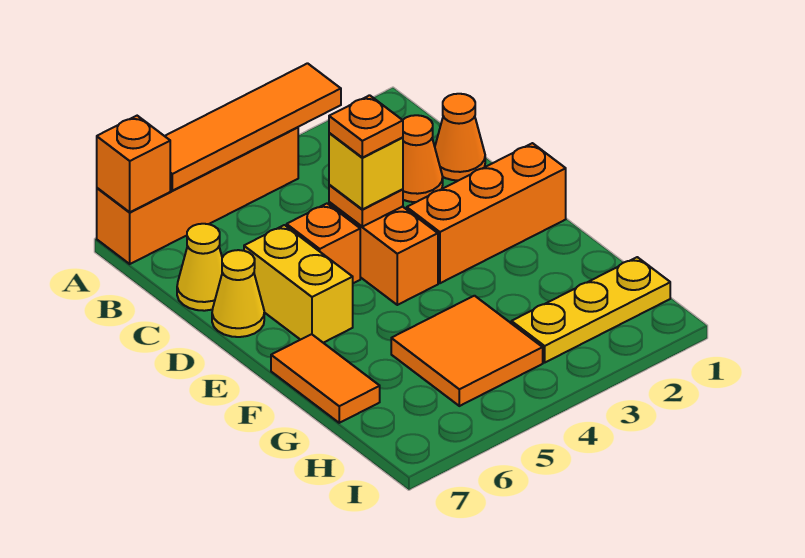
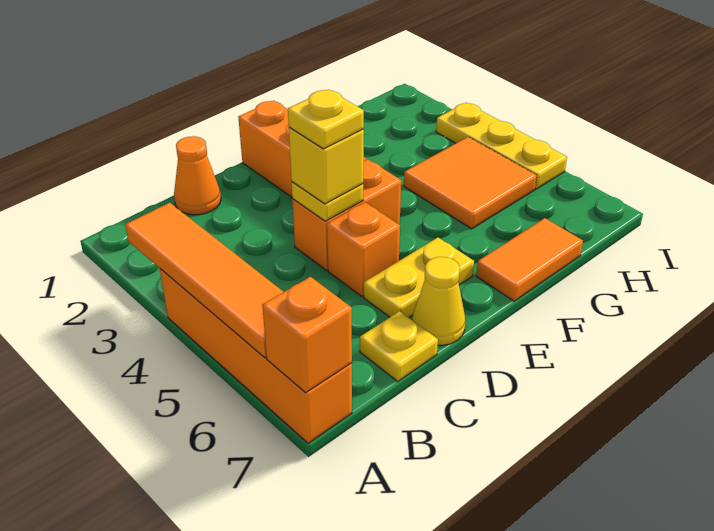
orange 1x1 cone [403,115,443,202] -> none
yellow 1x1 cone [177,224,222,311] -> yellow 1x1 plate [360,311,438,381]
orange 1x1 plate [329,185,403,227] -> yellow 1x1 plate [292,182,363,221]
orange 1x1 plate [329,95,403,158] -> yellow 1x1 plate [288,90,364,149]
yellow 1x2 brick [244,225,353,343] -> yellow 1x2 plate [364,238,474,318]
yellow 1x3 plate [511,257,670,363] -> yellow 1x3 plate moved to [436,103,567,189]

